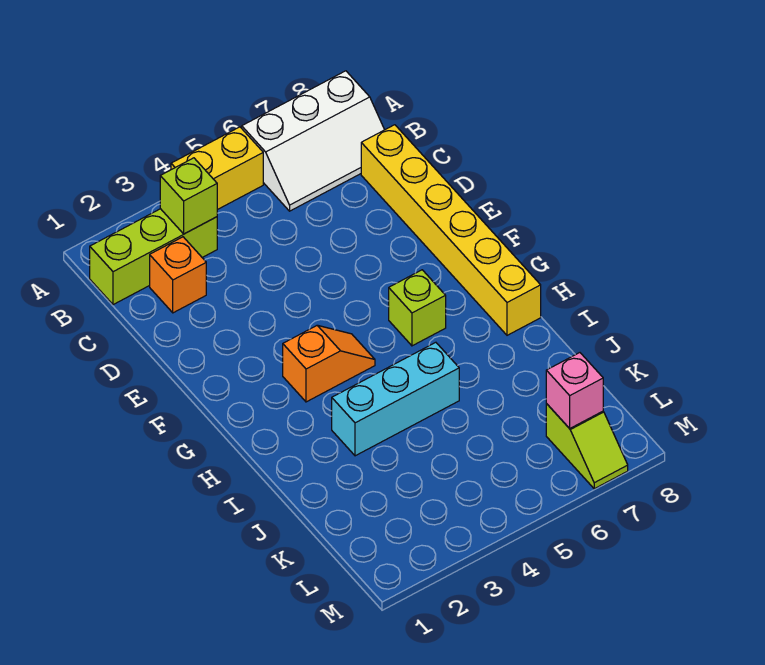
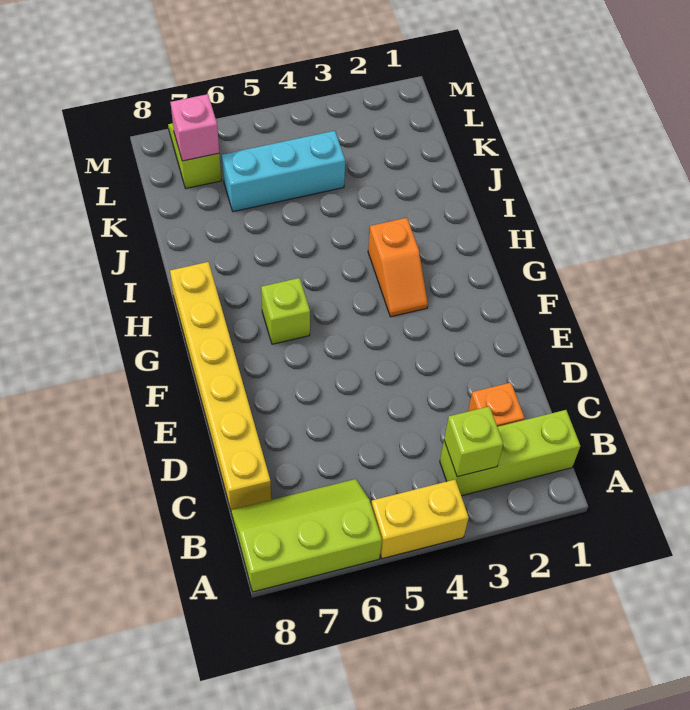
white 2x3 slope [242,71,384,211] -> lime 2x3 slope [231,479,382,592]
orange 1x2 slope [283,325,375,402] -> orange 1x2 slope turned to [368,218,428,317]
cyan 1x3 brick [332,342,459,456] -> cyan 1x3 brick moved to [222,131,345,212]

